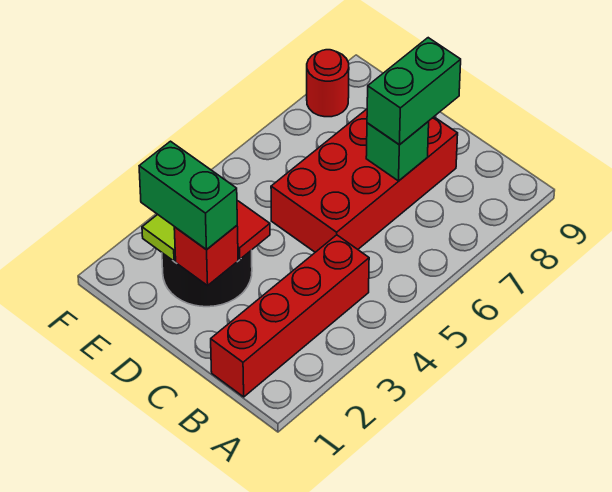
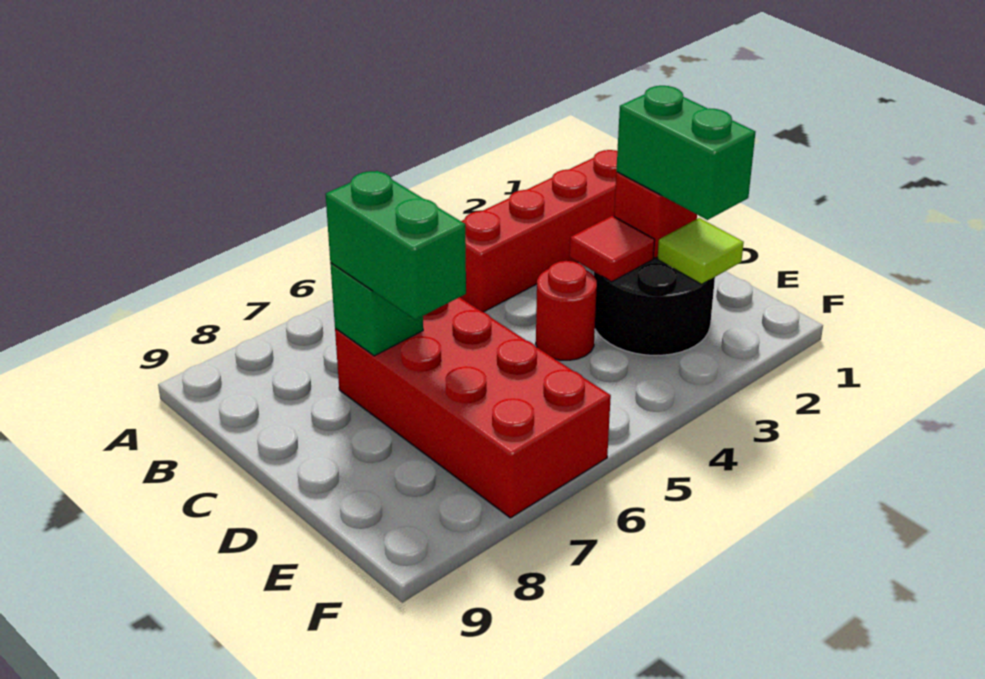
red 2x4 brick [271,109,458,252] -> red 2x4 brick turned to [335,297,611,518]
green 1x2 brick [367,38,461,145] -> green 1x2 brick turned to [326,171,466,320]
red 1x1 round brick [307,50,349,117] -> red 1x1 round brick moved to [536,261,597,360]

